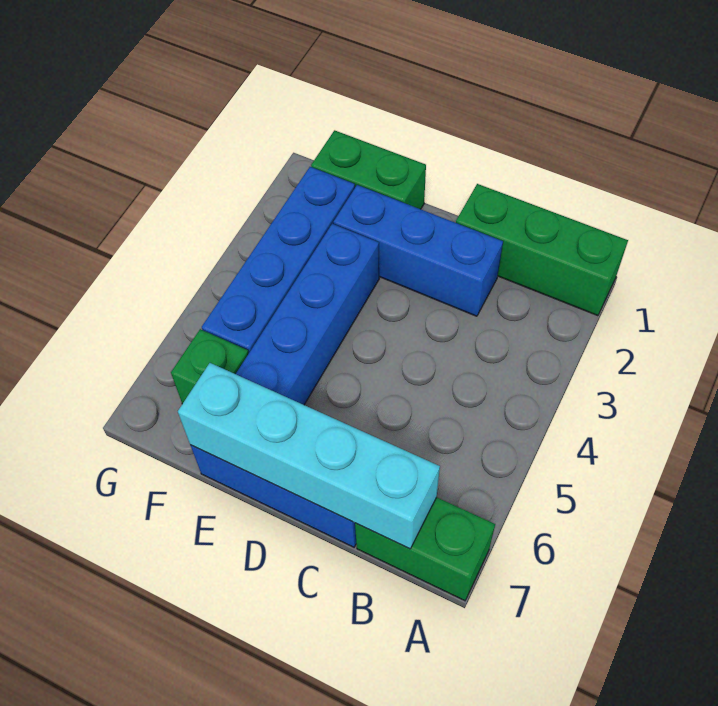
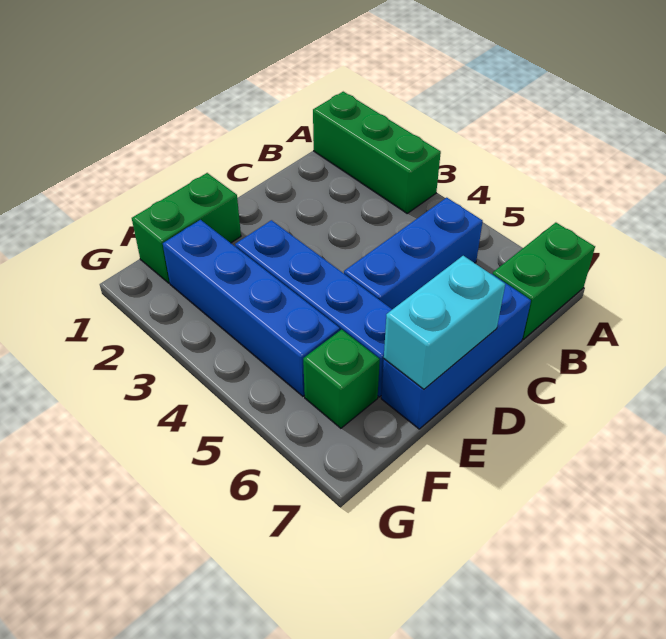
green 1x3 brick [456,184,628,316] -> green 1x3 brick turned to [313,92,441,213]
cyan 1x4 brick [178,363,440,549] -> cyan 1x2 brick [384,256,505,389]
blue 1x3 brick [333,185,503,316] -> blue 1x3 brick moved to [344,198,483,309]

